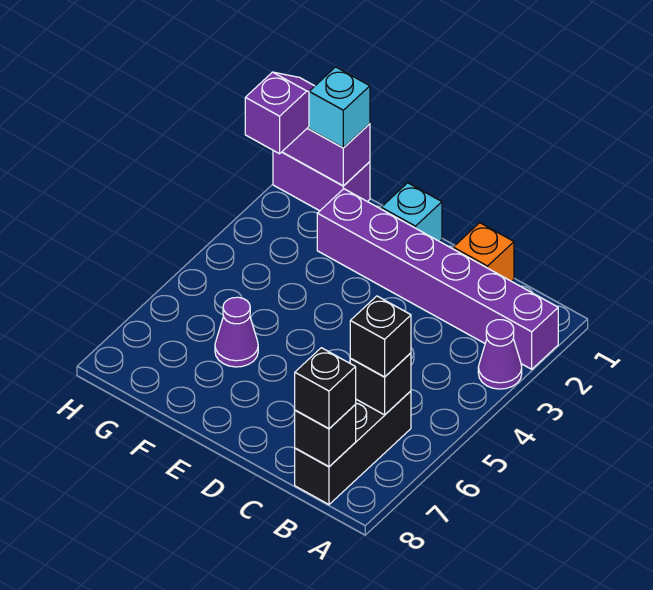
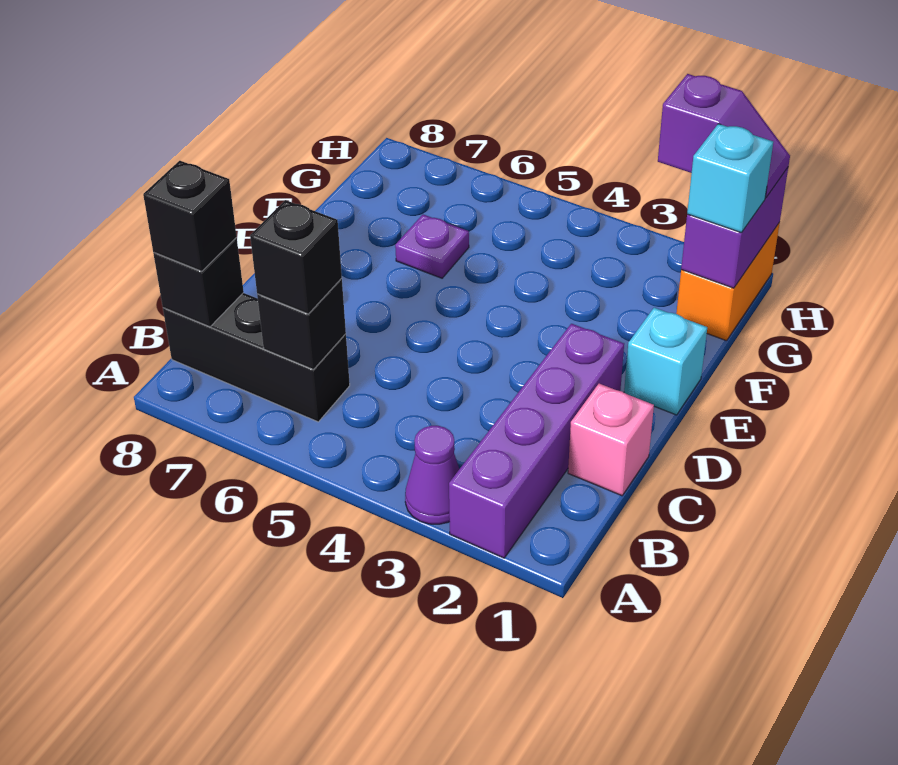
purple 1x6 brick [317,189,558,369] -> purple 1x4 brick [449,324,624,558]
orange 1x1 brick [453,223,514,281] -> pink 1x1 brick [568,384,654,496]
purple 1x1 cone [215,297,258,367] -> purple 1x1 plate [395,215,469,278]
purple 1x2 brick [273,151,370,211] -> orange 1x2 brick [676,223,780,341]

